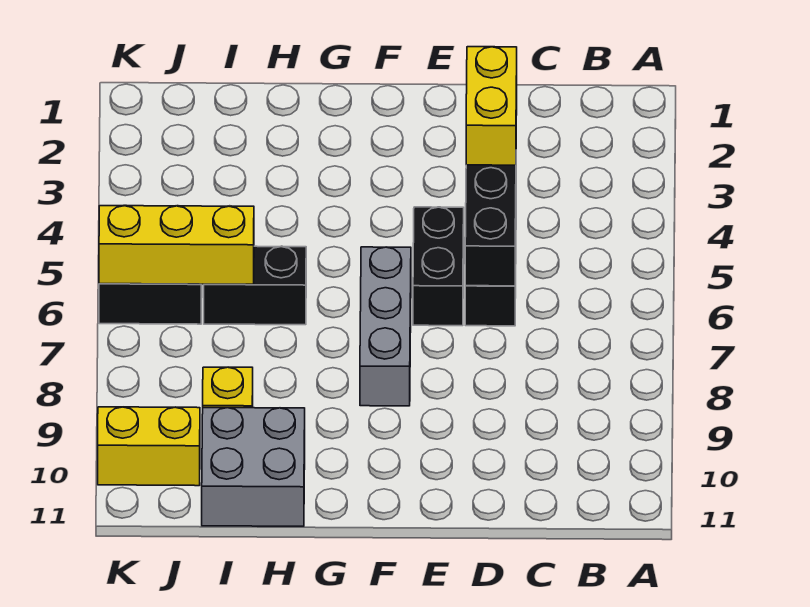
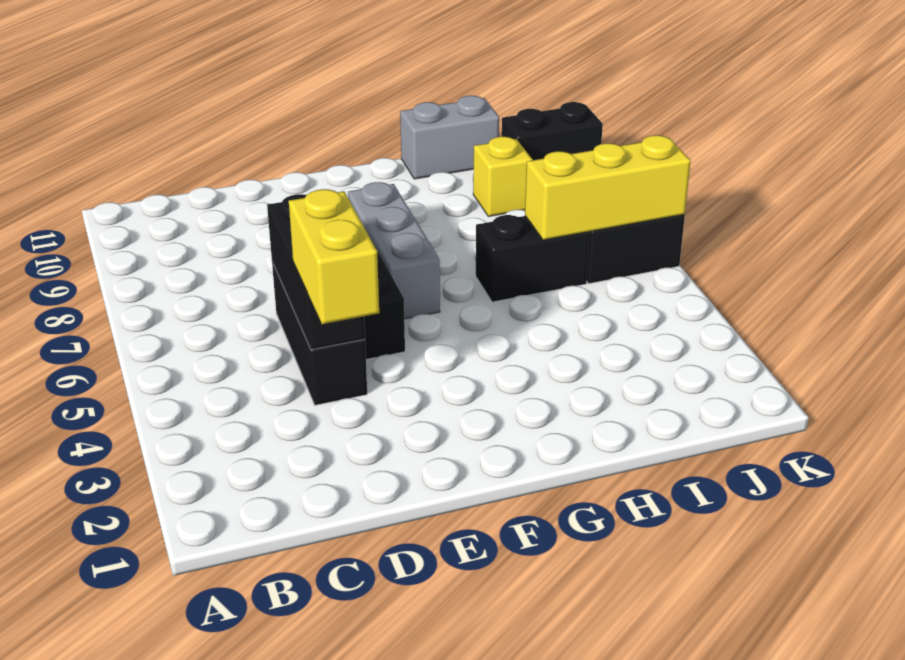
grey 2x2 brick [202,407,305,526] -> grey 1x2 brick [400,96,499,179]
yellow 1x2 brick [98,407,200,486] -> black 1x2 brick [502,102,603,160]

